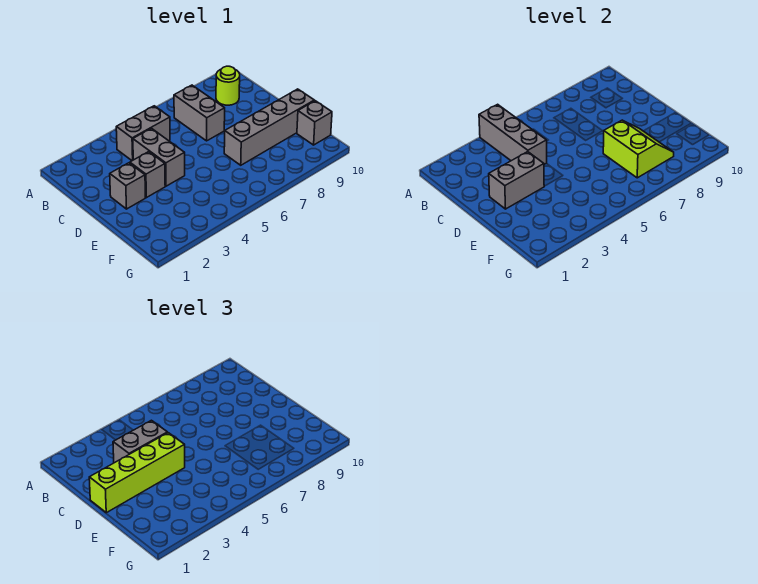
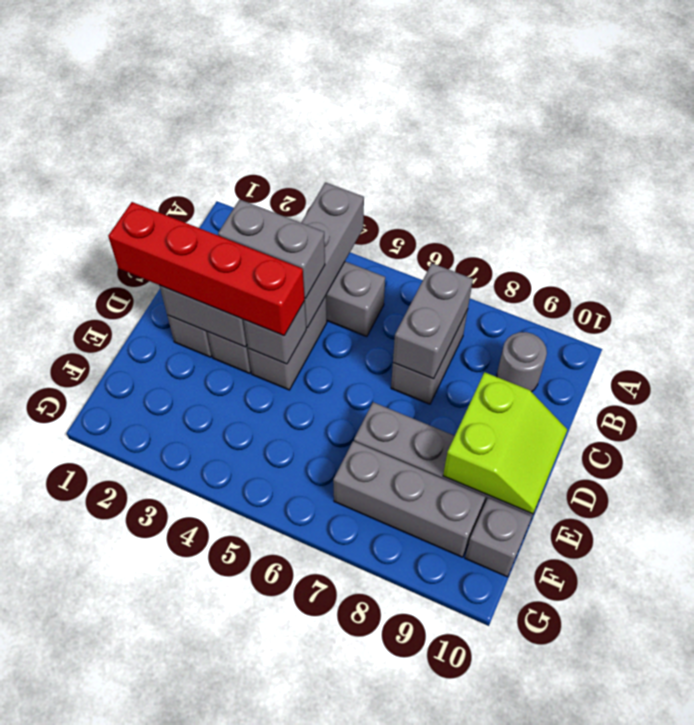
none -> grey 1x2 brick [393,263,473,379]
lime 1x1 round brick [216,66,240,105] -> grey 1x1 round brick [497,332,547,392]
lime 1x4 brick [89,433,185,513] -> red 1x4 brick [108,202,305,336]
none -> grey 1x1 brick [244,301,306,364]
lime 2x2 slope [603,120,674,178] -> lime 2x2 slope moved to [443,372,567,514]
none -> grey 1x3 brick [333,441,485,557]

